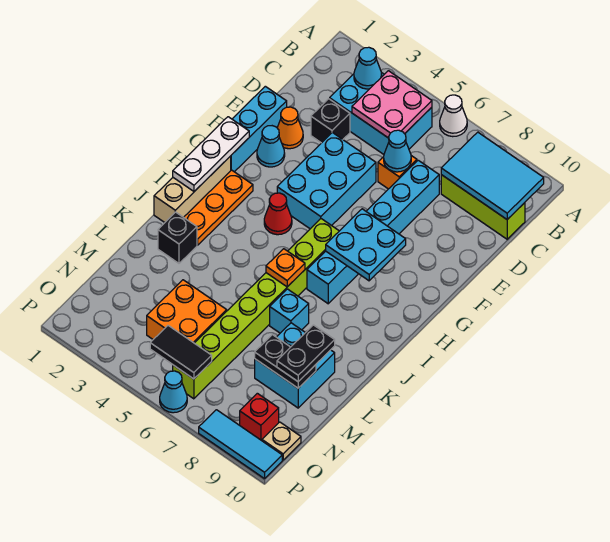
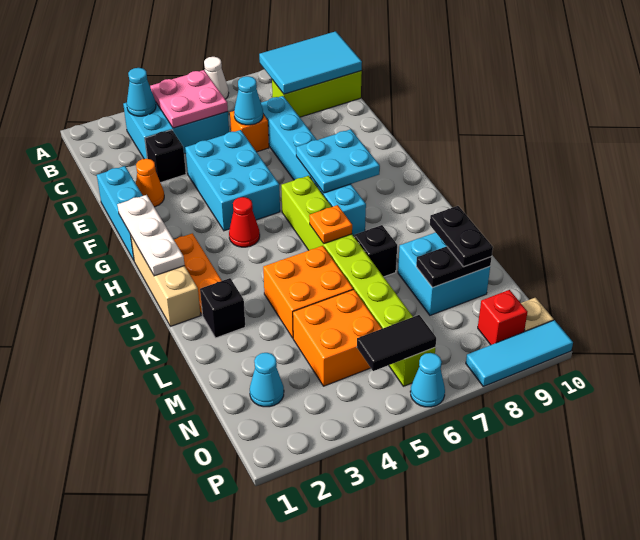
cyan 1x1 cone [257,126,285,167] -> cyan 1x1 cone moved to [250,353,284,407]
none -> orange 2x2 brick [263,246,353,338]
cyan 1x1 brick [270,289,309,333] -> black 1x1 brick [354,225,397,277]

